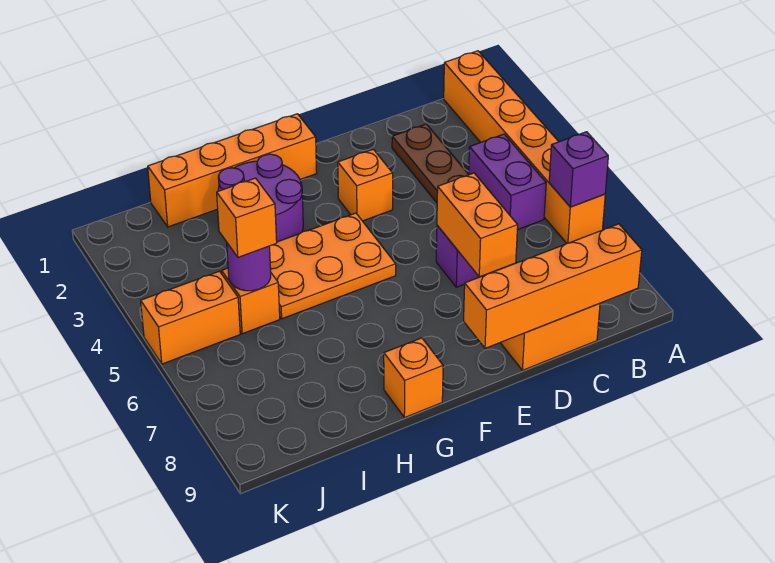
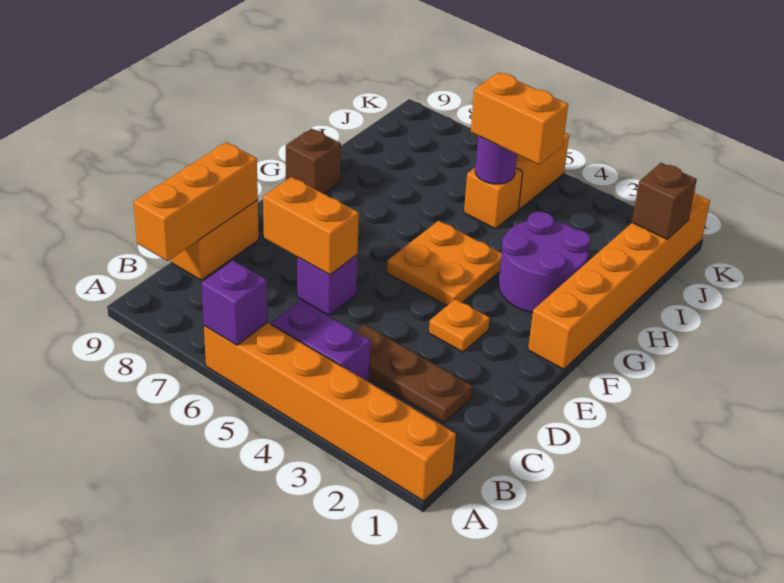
orange 1x4 brick [464,224,642,348] -> orange 1x3 brick [133,142,258,261]
orange 1x1 brick [338,149,393,221] -> orange 1x1 plate [429,299,490,352]
orange 1x4 brick [148,114,317,227] -> orange 1x6 brick [528,192,710,369]
orange 2x3 plate [270,213,396,319] -> orange 2x2 plate [387,221,502,306]
orange 1x1 brick [384,338,443,418] -> brown 1x1 brick [286,128,341,194]
orange 1x1 brick [217,178,277,257] -> orange 1x2 brick [471,72,568,165]
none -> brown 1x1 brick [632,163,697,239]

